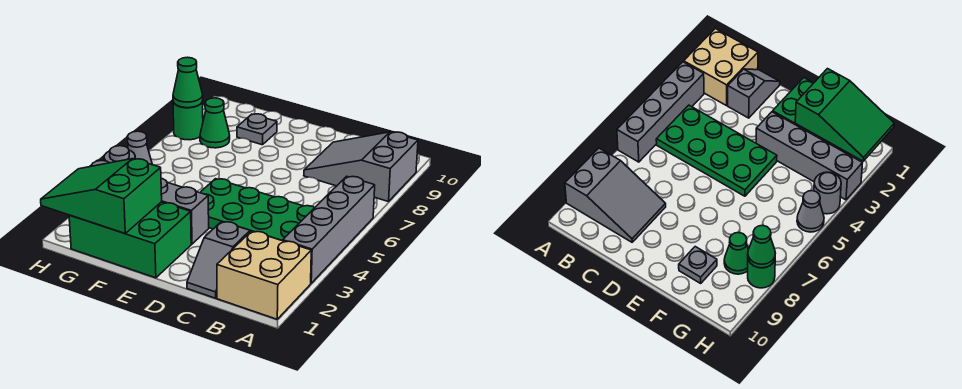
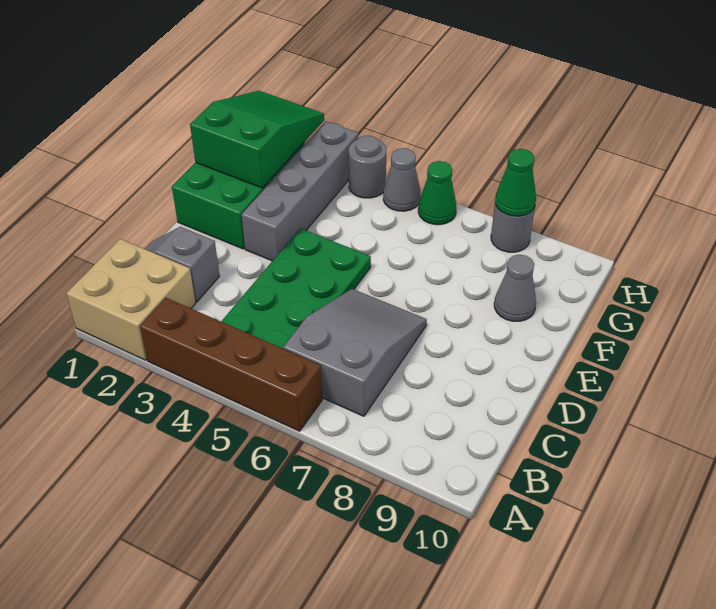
grey 1x4 brick [283,176,375,283] -> brown 1x4 brick [140,298,322,431]
grey 2x3 slope [304,132,418,202] -> grey 2x3 slope moved to [283,289,427,416]
grey 1x1 plate [237,114,277,145] -> grey 1x1 cone [494,255,536,321]
green 1x1 cone [200,98,230,148] -> green 1x1 cone moved to [418,161,456,225]
green 1x1 round brick [173,101,203,140] -> grey 1x1 round brick [491,204,535,252]

